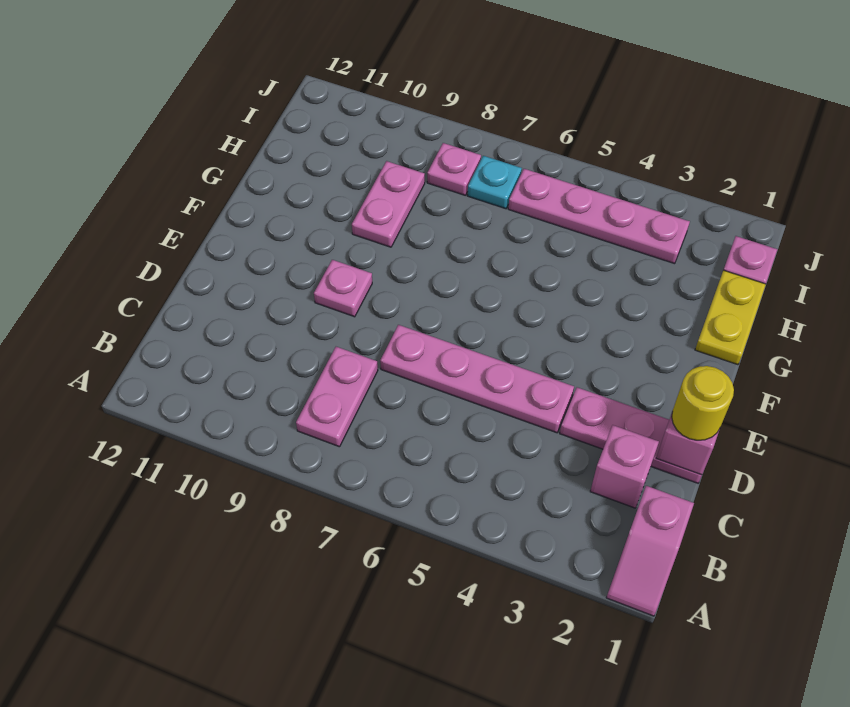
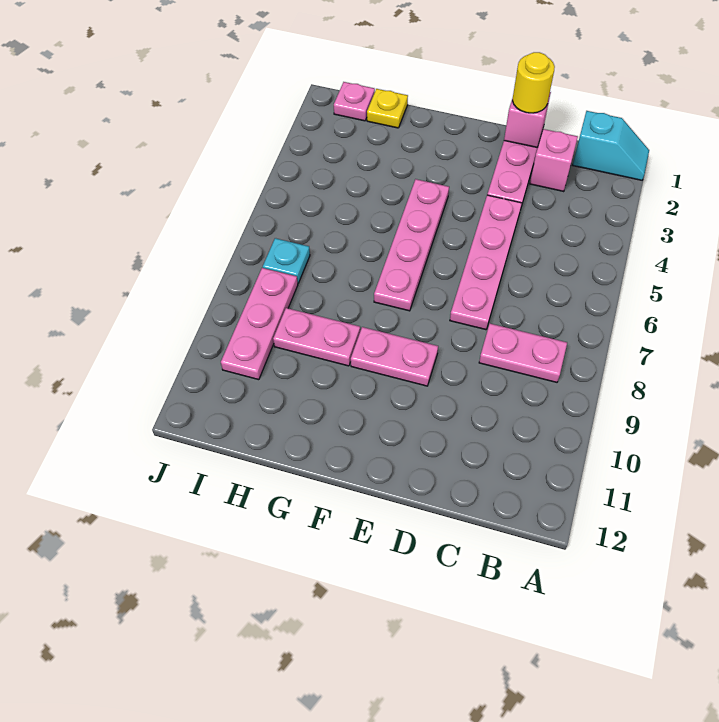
pink 1x2 slope [606,486,694,616] -> cyan 1x2 slope [573,111,649,180]
pink 1x1 plate [314,260,372,317] -> pink 1x2 plate [351,327,438,386]
yellow 1x2 plate [695,270,766,365] -> yellow 1x1 plate [367,89,408,128]
pink 1x4 plate [508,169,690,264] -> pink 1x4 plate moved to [374,179,449,311]
pink 1x1 plate [427,143,481,195] -> pink 1x3 plate [221,268,298,380]

